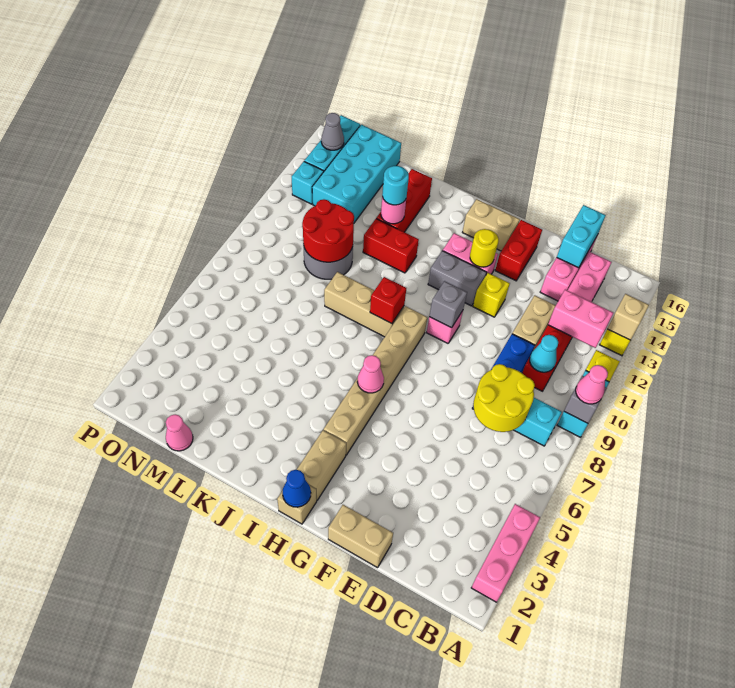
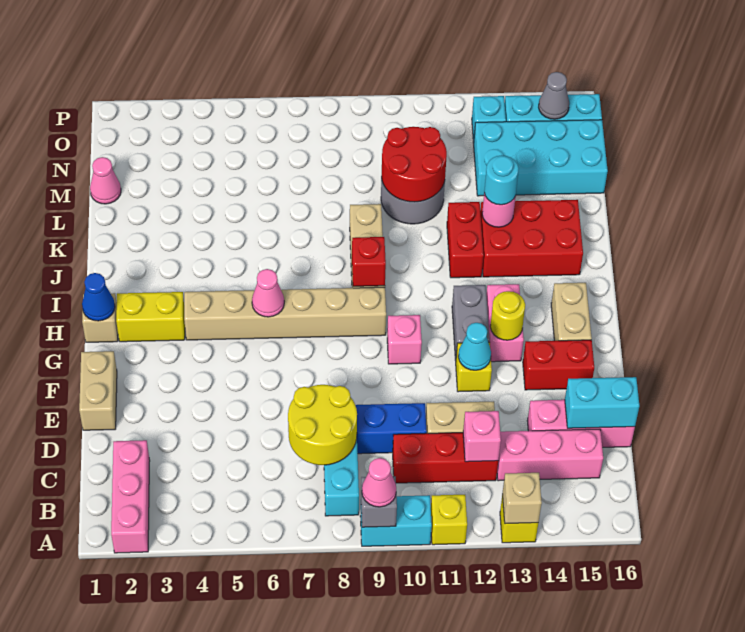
pink 1x3 brick [471,504,540,602] -> pink 1x3 brick turned to [111,440,150,553]
pink 1x2 brick [548,290,613,348] -> pink 1x1 brick [463,411,501,462]
cyan 1x1 cone [530,335,558,372] -> cyan 1x1 cone moved to [458,323,491,370]
grey 1x1 brick [429,281,467,328] -> none
tan 1x2 brick [297,430,346,500] -> yellow 1x2 brick [116,292,185,342]
red 1x3 brick [376,169,432,232] -> red 2x3 brick [480,200,583,277]

